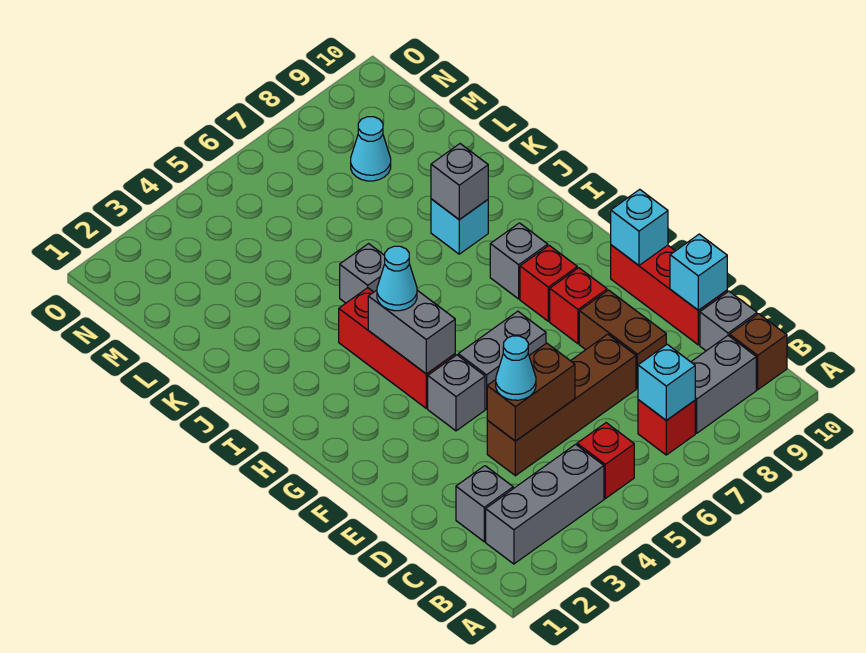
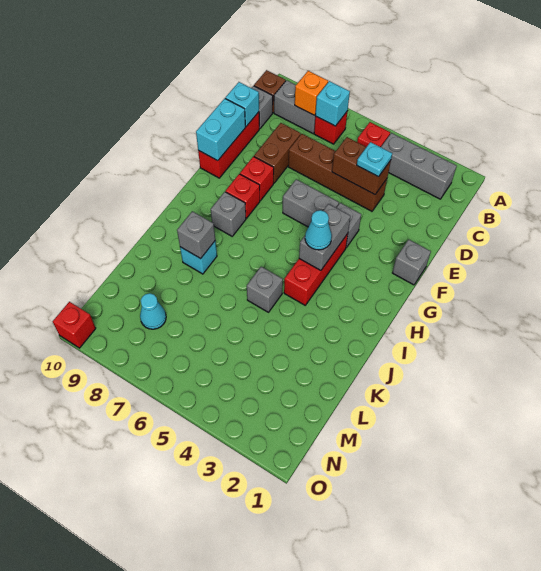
none -> orange 1x1 brick [295,71,328,115]
grey 1x1 brick [456,466,513,542] -> grey 1x1 brick moved to [392,240,431,285]
cyan 1x1 cone [496,336,536,400] -> cyan 1x1 plate [357,142,392,177]
cyan 1x1 brick [611,189,668,265] -> cyan 1x2 brick [196,98,245,161]
none -> red 1x1 brick [53,302,96,348]

